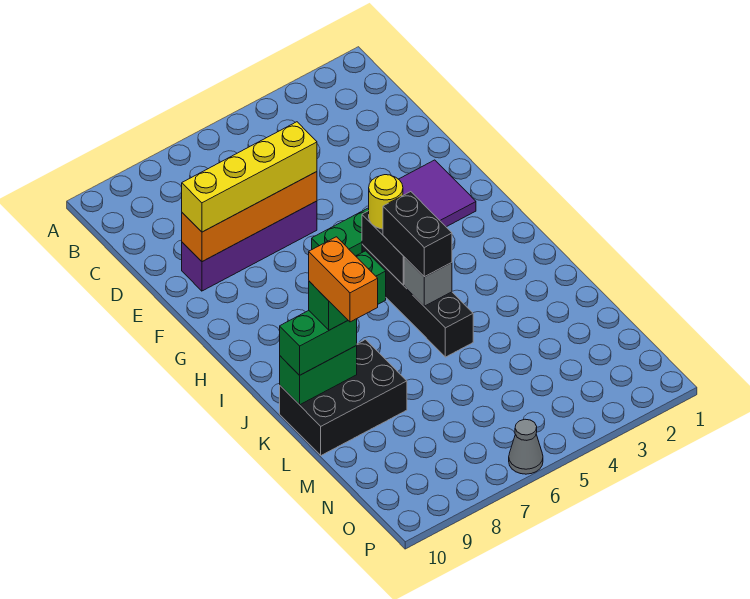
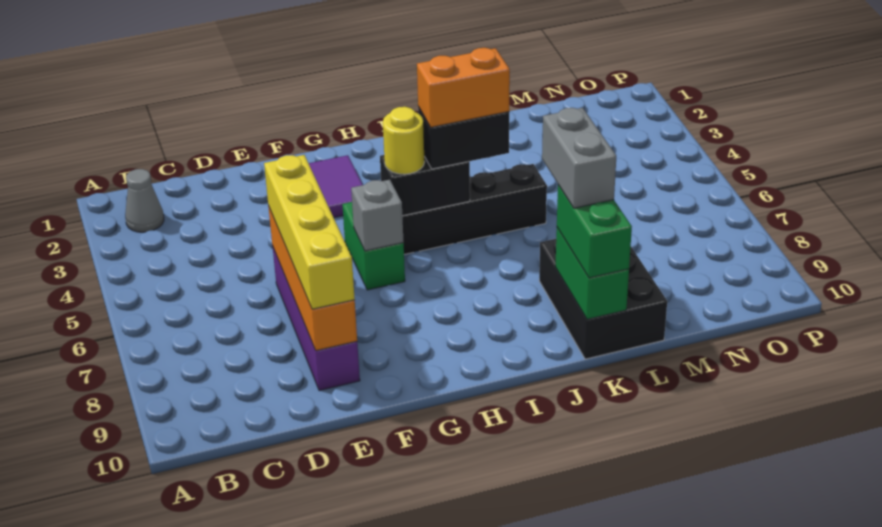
grey 1x1 brick [404,257,452,306] -> grey 1x1 brick moved to [351,180,404,251]
green 1x2 brick [309,251,386,330] -> grey 1x2 brick [542,108,616,208]
orange 1x2 brick [309,237,378,322] -> orange 1x2 brick moved to [417,48,510,127]
grey 1x1 cone [509,419,543,474] -> grey 1x1 cone moved to [125,169,164,232]

